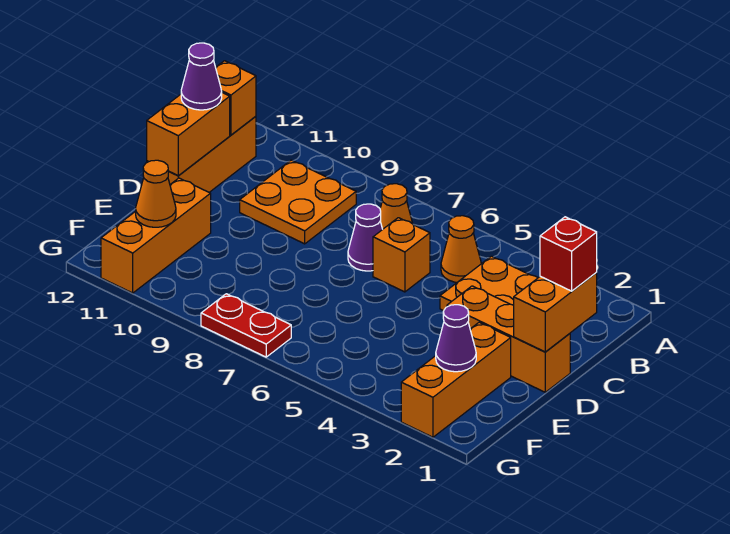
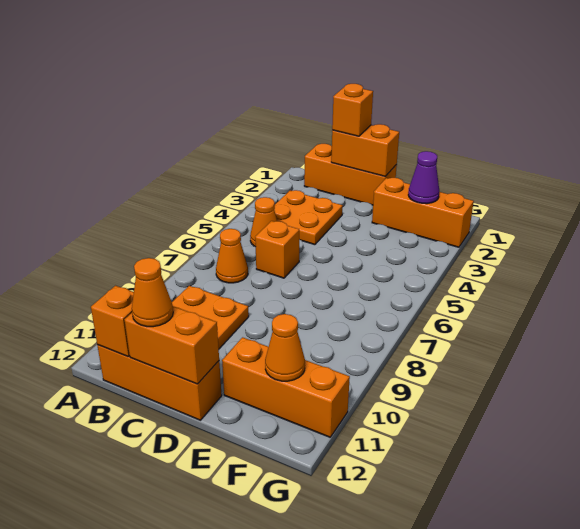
red 1x1 brick [540,217,597,291] -> orange 1x1 brick [332,84,373,136]
purple 1x1 cone [348,204,383,271] -> none
purple 1x1 cone [181,43,222,110] -> orange 1x1 cone [132,258,173,327]
orange 1x3 brick [447,286,570,392] -> orange 1x3 brick turned to [304,144,397,205]
red 1x2 plate [201,294,291,357] -> none

